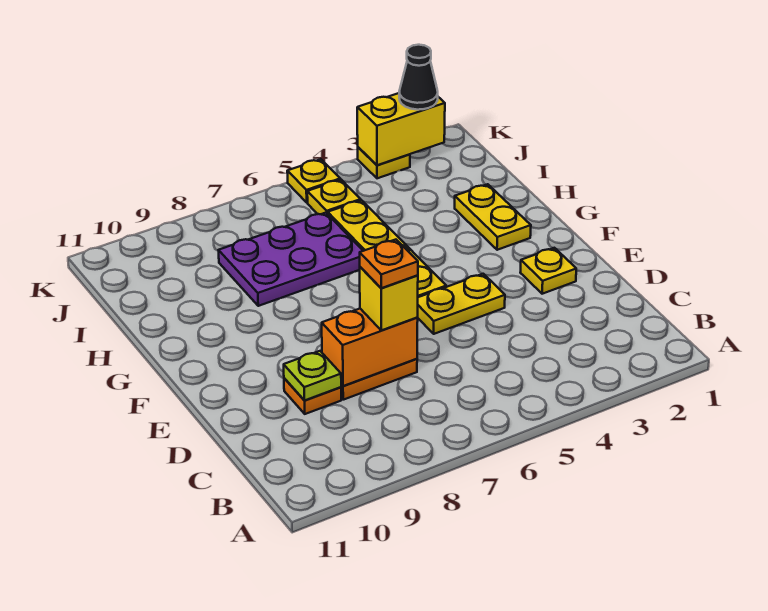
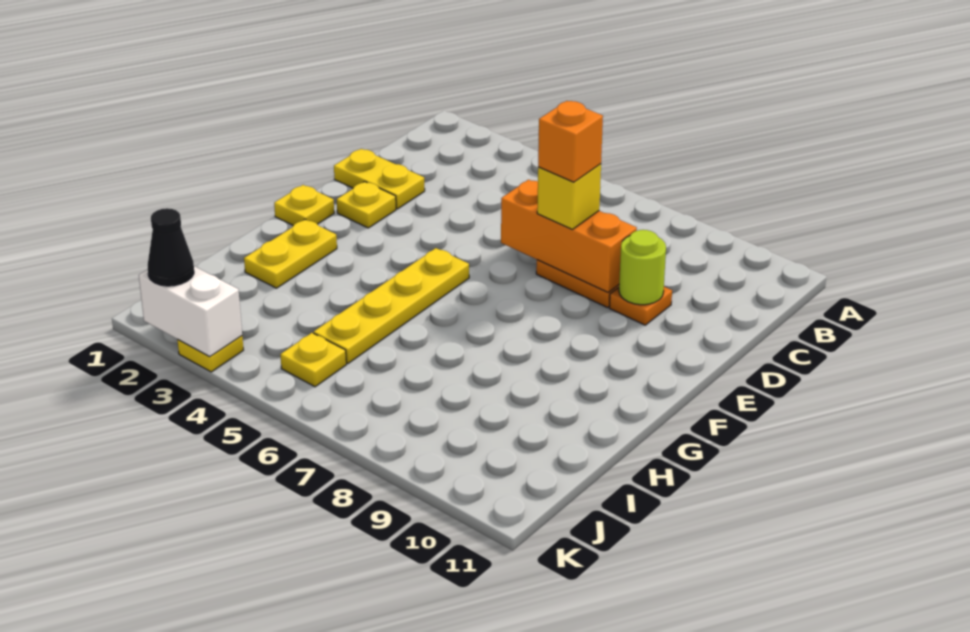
orange 1x2 brick [322,309,418,386] -> orange 1x3 brick [501,180,637,292]
orange 1x1 plate [360,240,418,288] -> orange 1x1 brick [538,101,603,182]
lime 1x1 plate [284,351,341,401] -> lime 1x1 round brick [619,230,666,305]
yellow 1x2 plate [417,274,505,334] -> yellow 1x2 plate moved to [334,149,425,209]
purple 2x3 plate [219,213,363,306] -> none
yellow 1x2 brick [357,93,445,165] -> white 1x2 brick [139,266,242,356]
yellow 1x1 plate [287,159,340,203] -> yellow 1x1 plate moved to [274,185,334,225]

